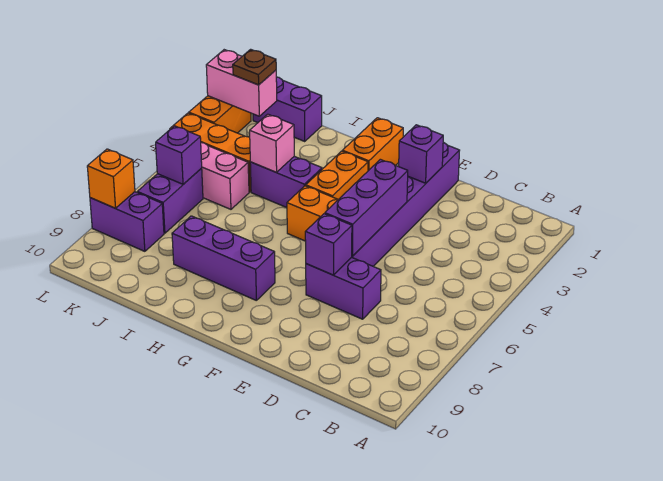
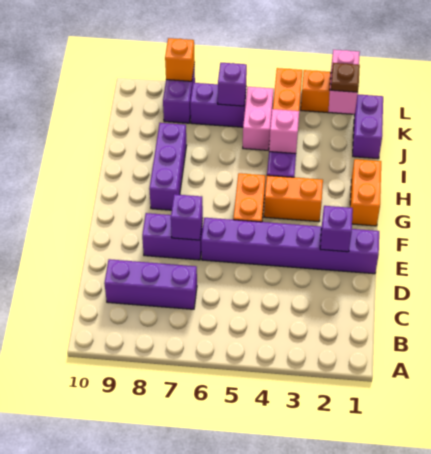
purple 1x2 brick [306,257,381,319] -> purple 1x2 brick turned to [142,213,203,260]
purple 1x3 brick [325,159,408,256] -> purple 1x3 brick moved to [104,259,197,309]
orange 1x2 brick [342,118,403,171] -> orange 1x2 brick turned to [350,159,381,226]

